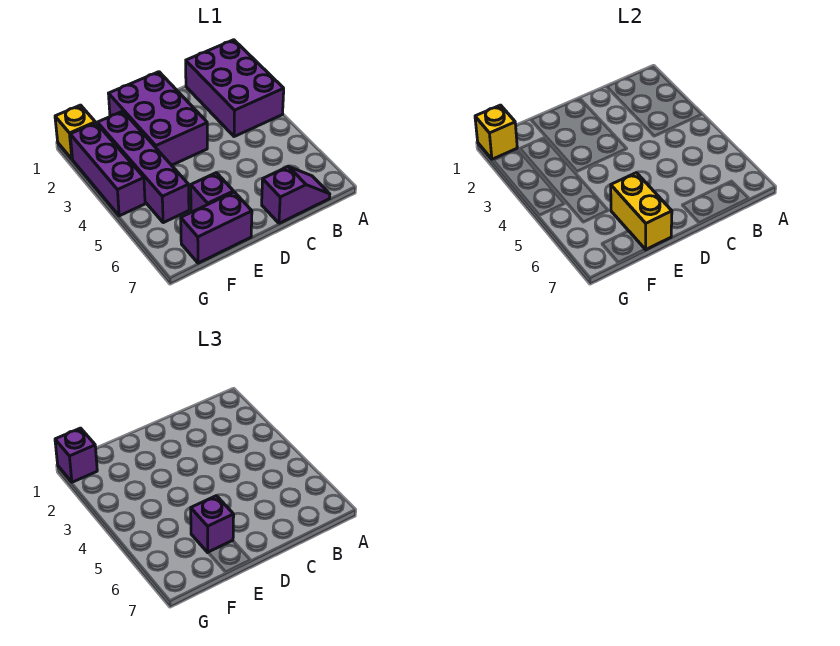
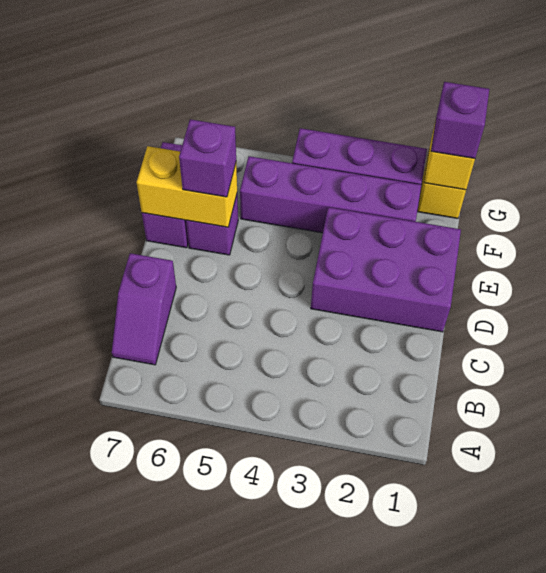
purple 2x3 brick [186,40,284,137] -> none

